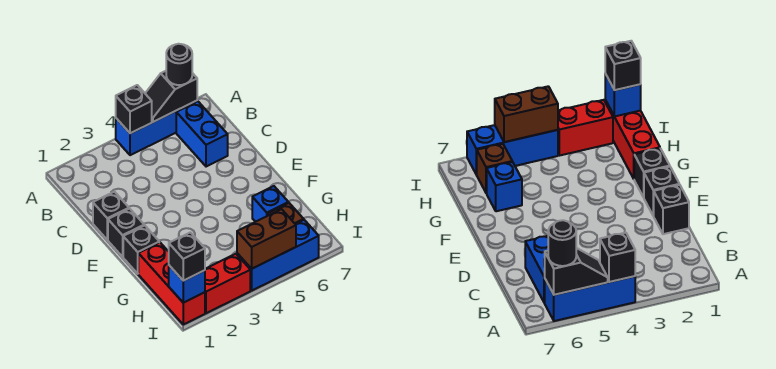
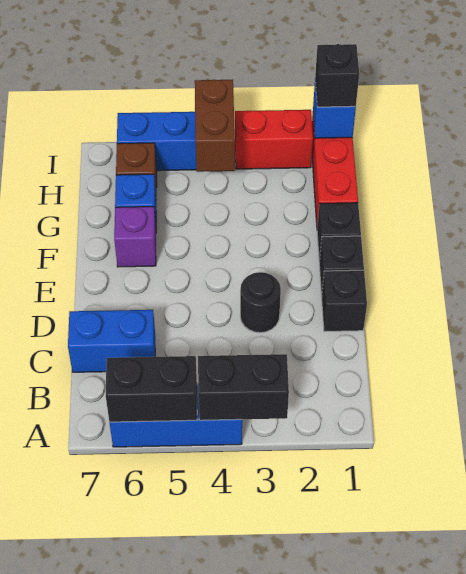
black 1x1 brick [116,85,152,133] -> black 1x2 brick [198,354,289,420]
black 1x2 slope [145,71,197,122] -> black 1x2 brick [106,356,197,422]
black 1x1 round brick [166,44,192,85] -> black 1x1 round brick moved to [240,272,281,333]
blue 1x2 brick [176,101,228,167] -> blue 1x2 brick turned to [68,310,155,372]
none -> purple 1x1 brick [114,207,156,267]
brown 1x2 brick [237,209,296,269] -> brown 1x2 brick turned to [195,80,235,172]

